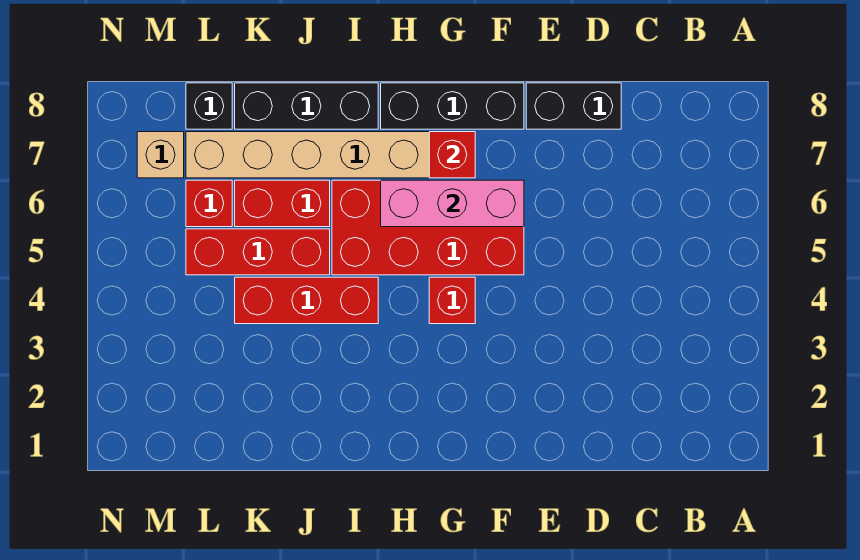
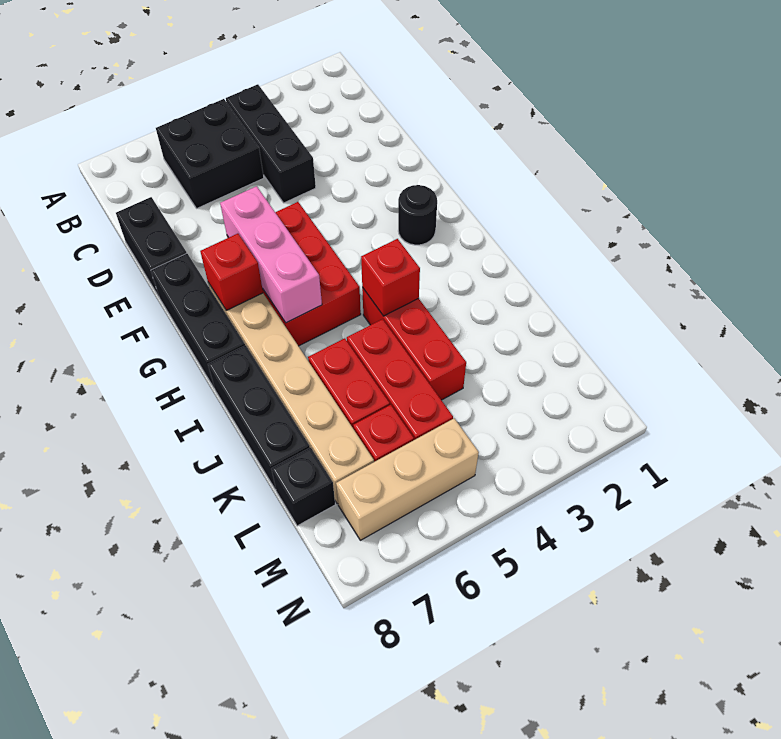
none -> black 1x3 brick [226,84,316,203]
none -> black 2x2 brick [156,99,264,209]
red 2x4 brick [332,180,524,275] -> red 2x3 brick [227,202,361,346]
none -> black 1x1 round brick [398,185,437,245]
red 1x1 brick [429,277,475,324] -> red 1x1 brick moved to [361,239,420,316]
tan 1x1 brick [137,132,184,178] -> tan 1x3 brick [336,418,479,540]

